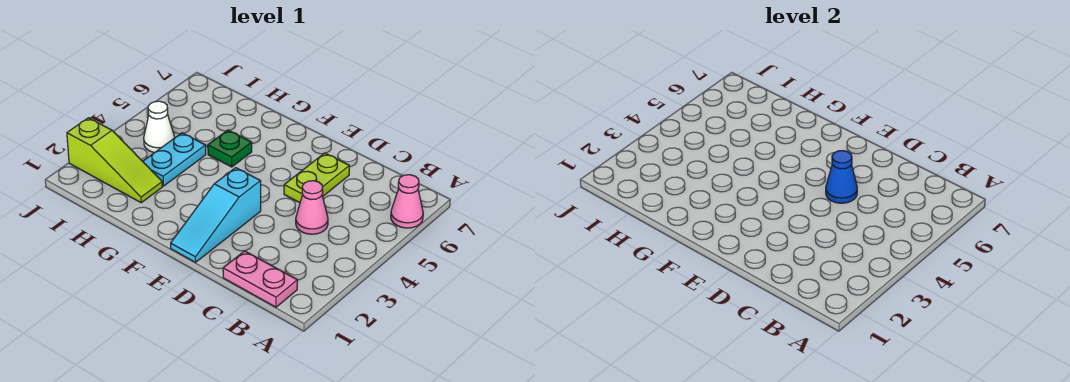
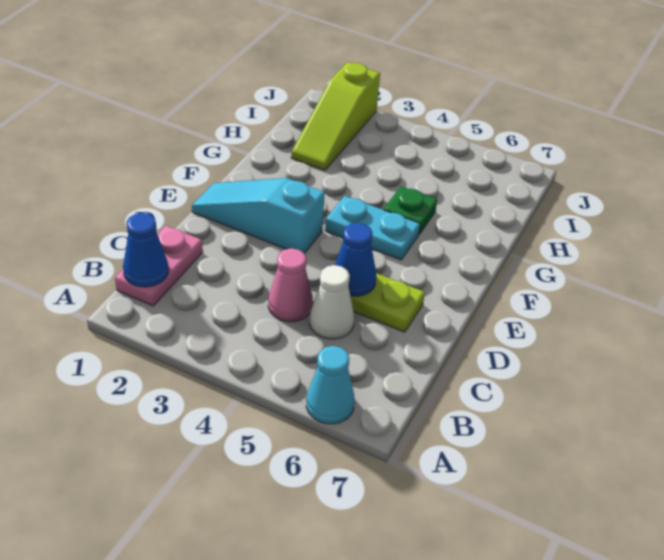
pink 1x1 cone [391,175,423,228] -> cyan 1x1 cone [306,346,355,424]
none -> blue 1x1 cone [123,213,169,287]
cyan 1x2 plate [143,133,206,186] -> cyan 1x2 plate moved to [325,196,420,260]
white 1x1 cone [144,101,174,153] -> white 1x1 cone moved to [310,265,354,339]

